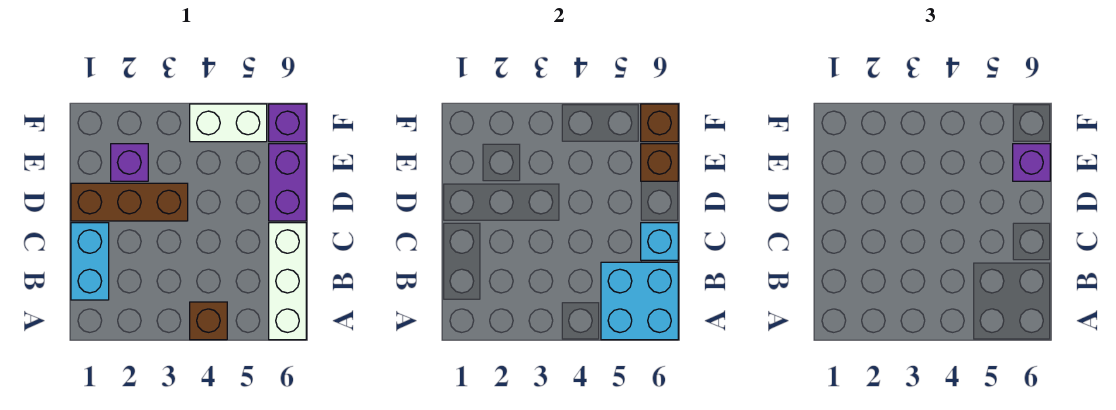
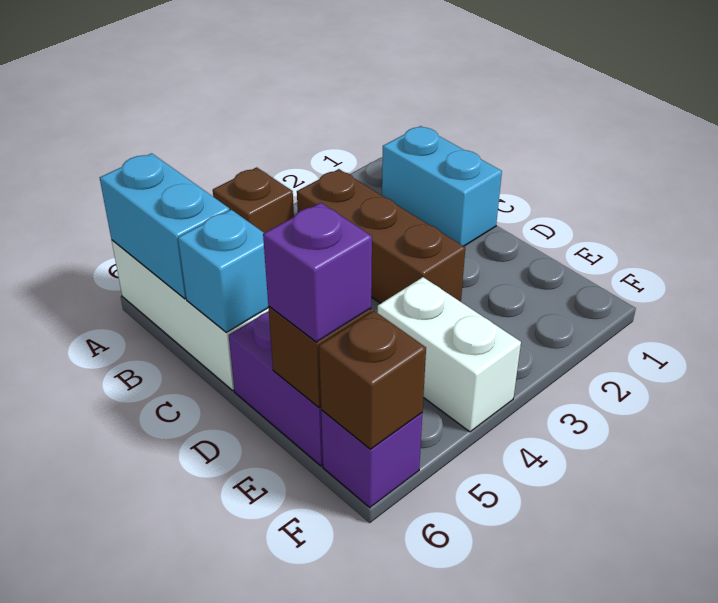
cyan 2x2 brick [601,262,678,340] -> cyan 1x2 brick [100,153,229,299]
brown 1x3 brick [71,183,188,221] -> brown 1x3 brick turned to [297,169,465,303]
purple 1x1 brick [111,144,148,181] -> none
white 1x2 brick [190,104,267,142] -> white 1x2 brick turned to [378,277,521,432]

